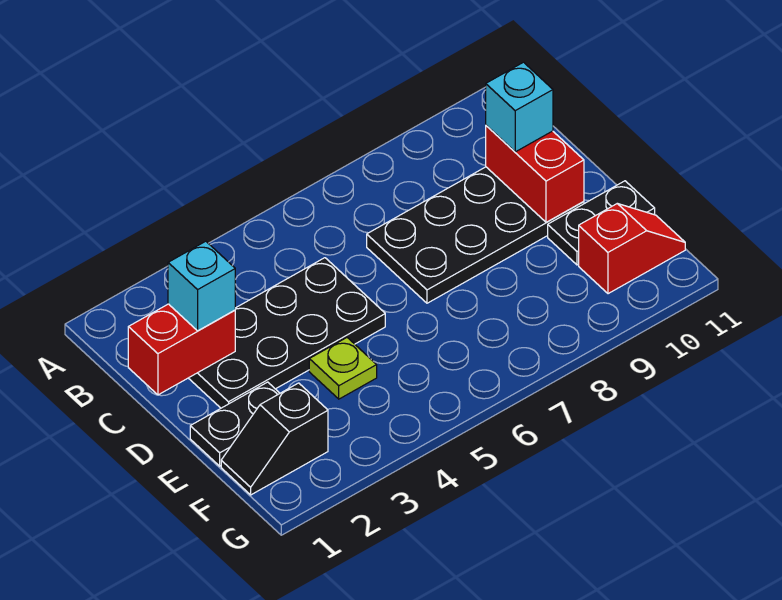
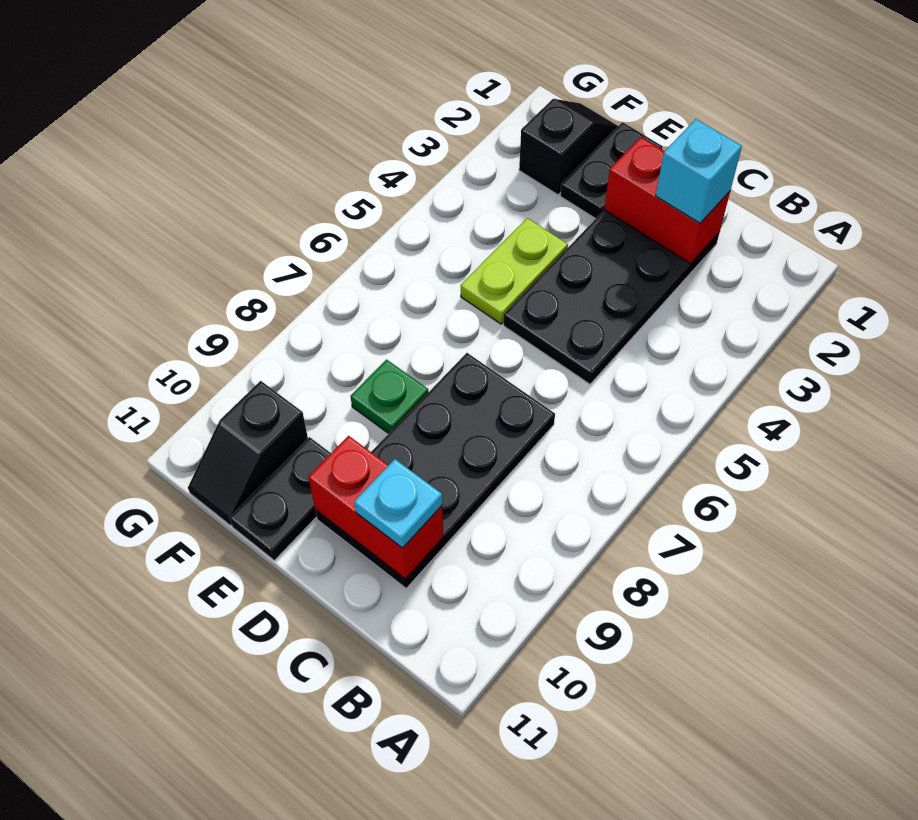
red 1x2 brick [128,304,235,395] -> red 1x2 brick turned to [604,137,730,264]
cyan 1x1 brick [486,62,553,152] -> cyan 1x1 plate [354,459,442,548]
lime 1x1 plate [309,338,377,399] -> lime 1x2 plate [461,218,568,324]
none -> green 1x1 plate [351,360,428,434]
red 1x2 slope [579,204,685,294] -> black 1x2 slope [188,381,308,526]

